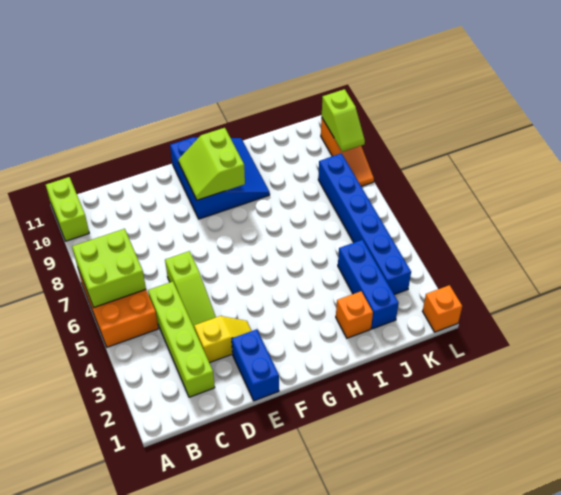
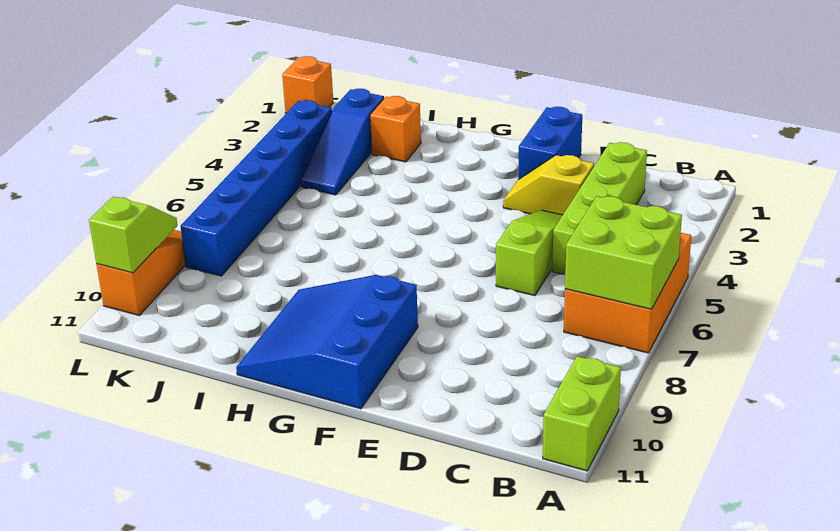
lime 2x2 slope [178,128,245,200] -> none
blue 1x3 brick [338,240,399,329] -> blue 1x3 slope [301,89,384,195]

